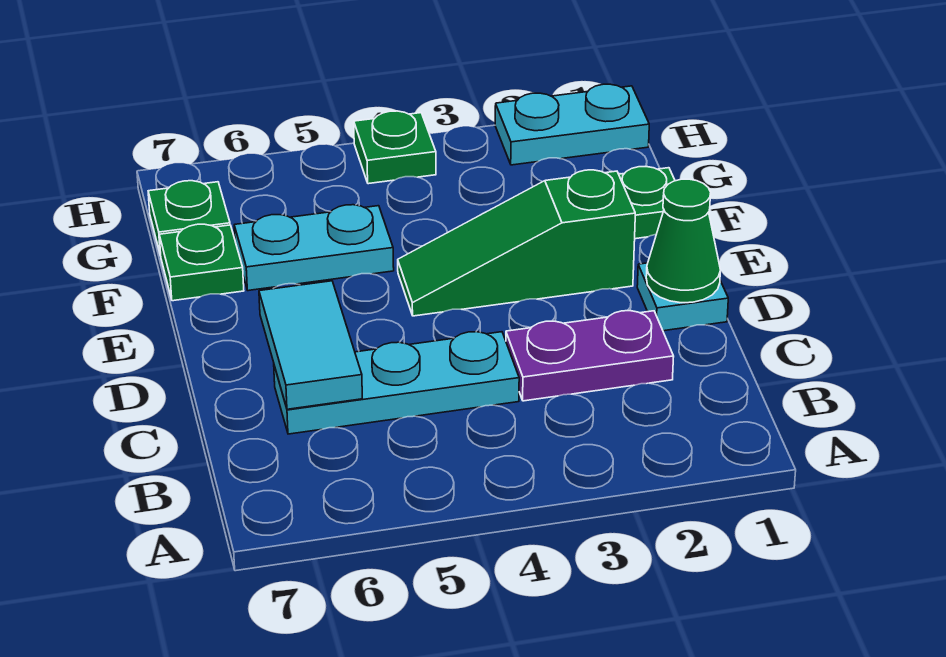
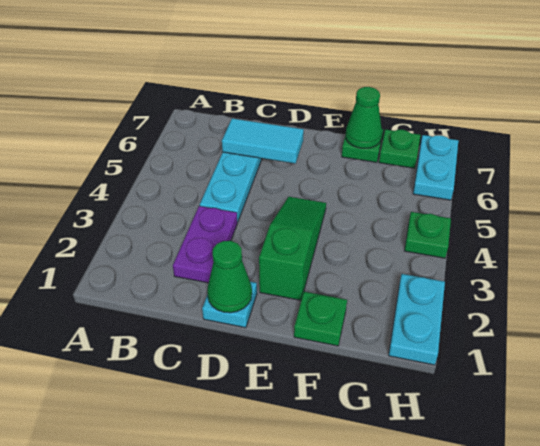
cyan 1x2 plate [234,205,394,291] -> cyan 1x2 plate moved to [413,135,458,200]
none -> green 1x1 cone [346,87,382,148]

